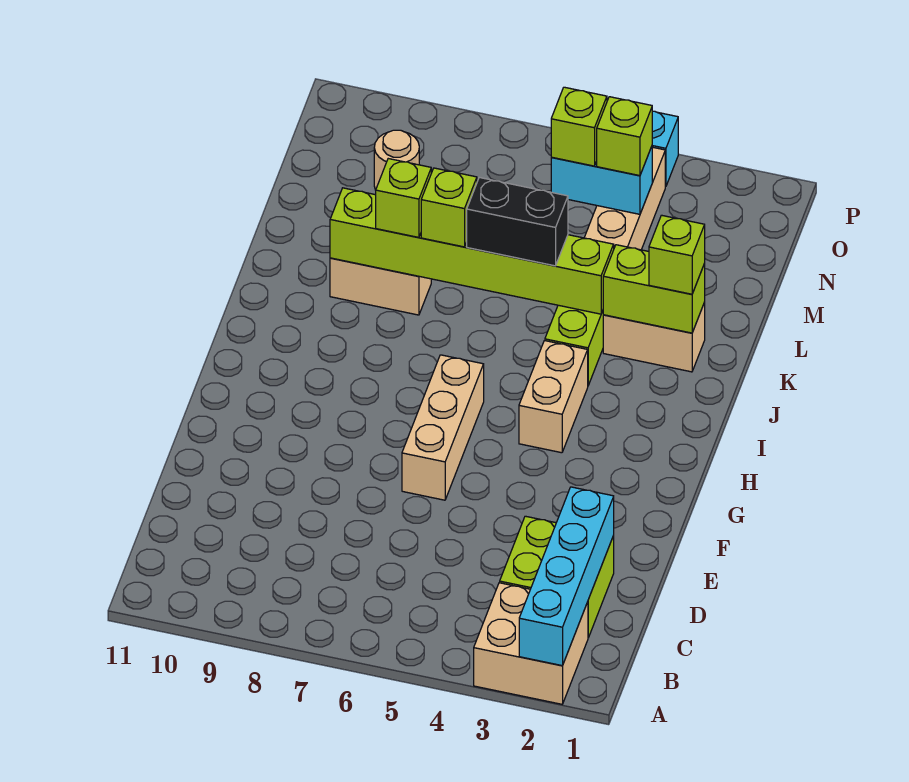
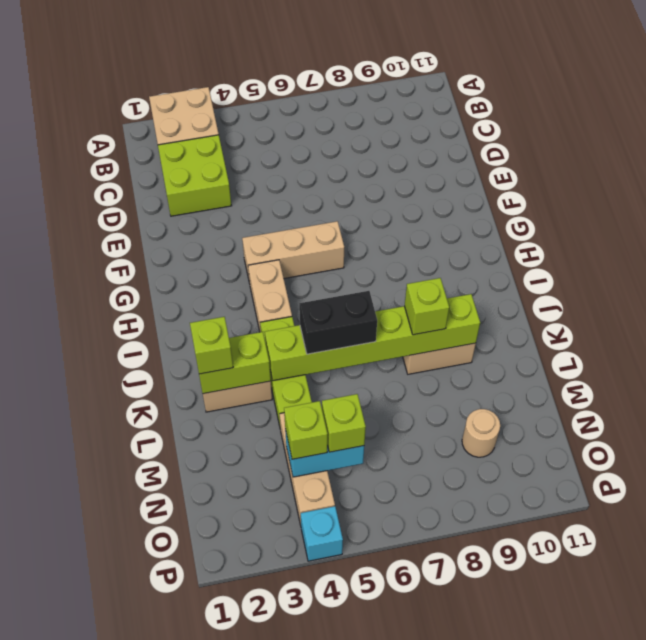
cyan 1x4 brick [519,487,614,666] -> none
tan 1x3 brick [402,355,484,500] -> tan 1x3 brick turned to [242,221,344,282]
lime 1x1 brick [421,168,477,247] -> none

